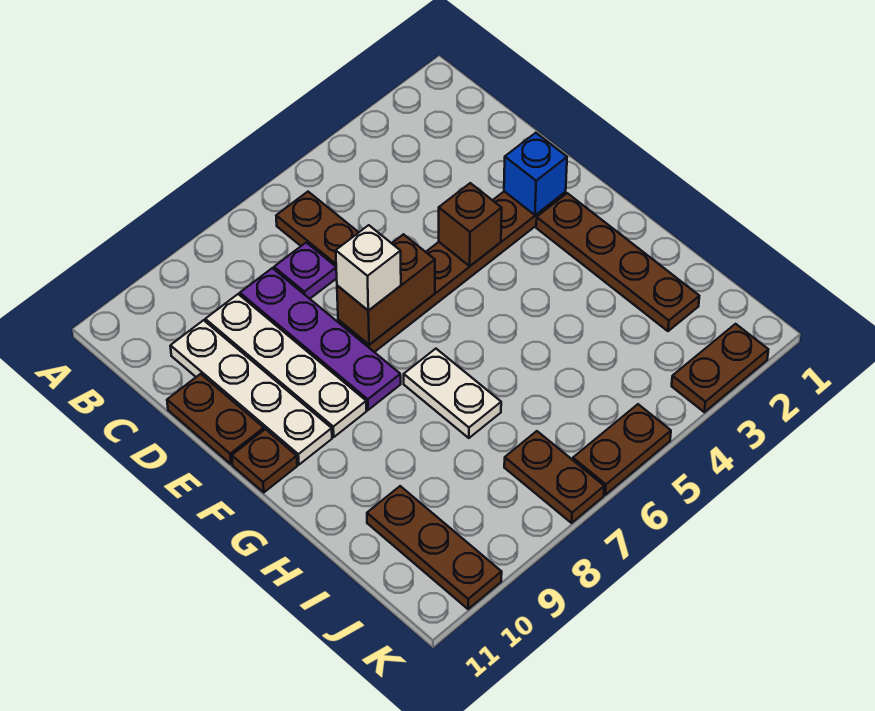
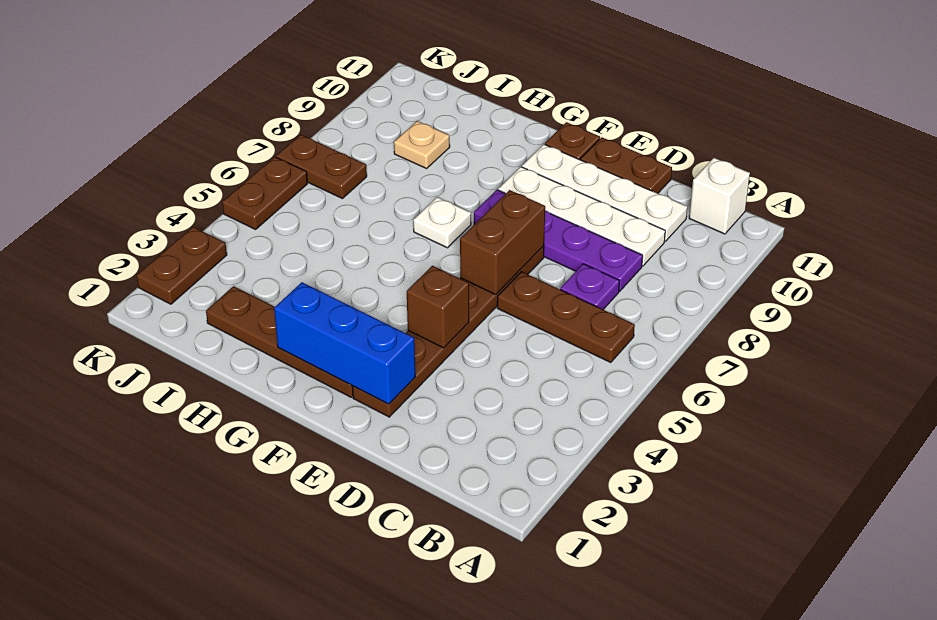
blue 1x1 brick [504,133,567,215] -> blue 1x3 brick [274,282,415,404]
white 1x1 brick [336,225,401,311] -> white 1x1 brick moved to [689,158,750,234]
white 1x2 plate [404,349,501,438] -> white 1x1 plate [413,197,471,248]
none -> tan 1x1 plate [394,121,450,169]
brown 1x3 plate [367,486,502,609] -> none

